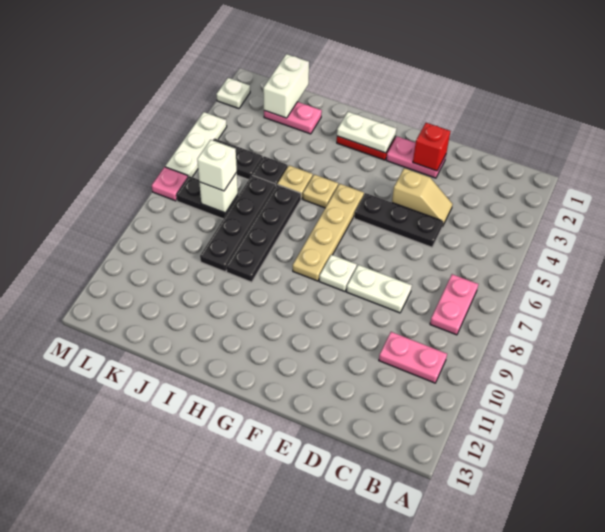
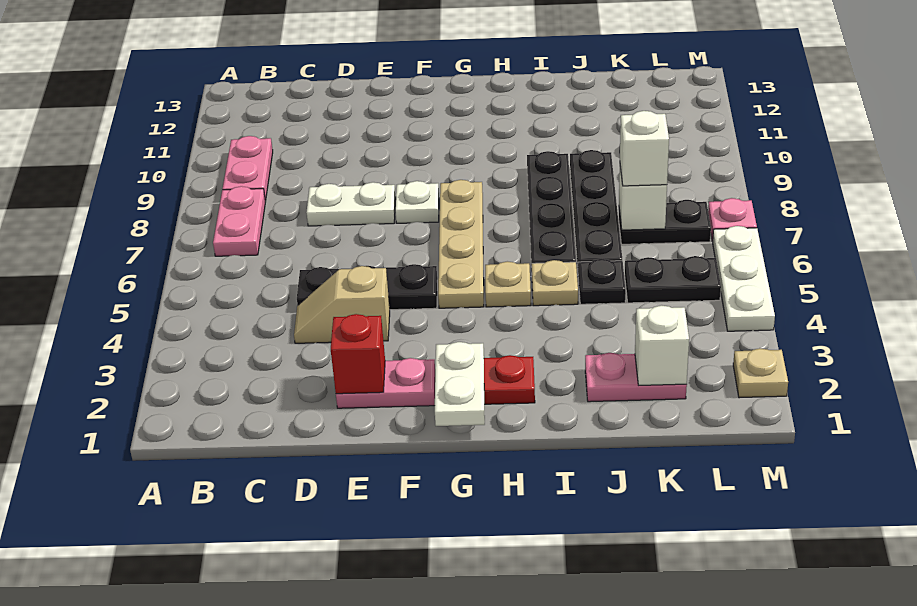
pink 1x2 plate [379,332,447,383] -> pink 1x2 plate turned to [223,136,273,201]
white 1x2 plate [337,112,396,153] -> white 1x2 plate turned to [435,342,485,426]
white 1x2 brick [263,54,309,118] -> white 1x1 brick [635,305,689,385]
white 1x1 plate [216,78,250,109] -> tan 1x1 plate [733,348,788,398]

